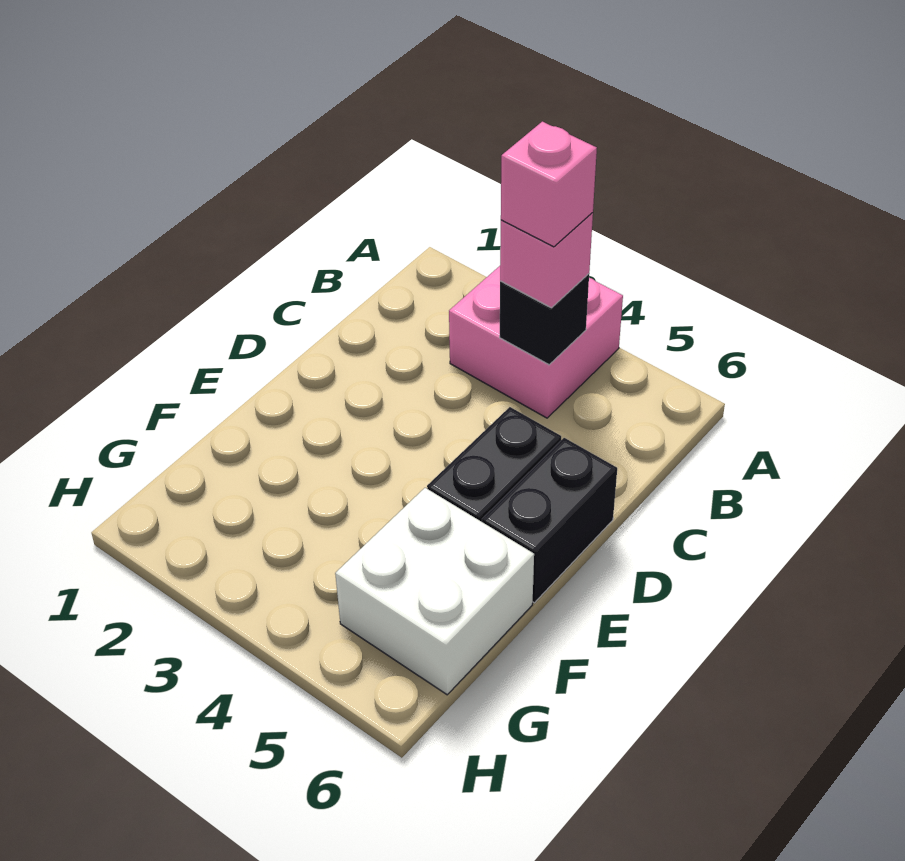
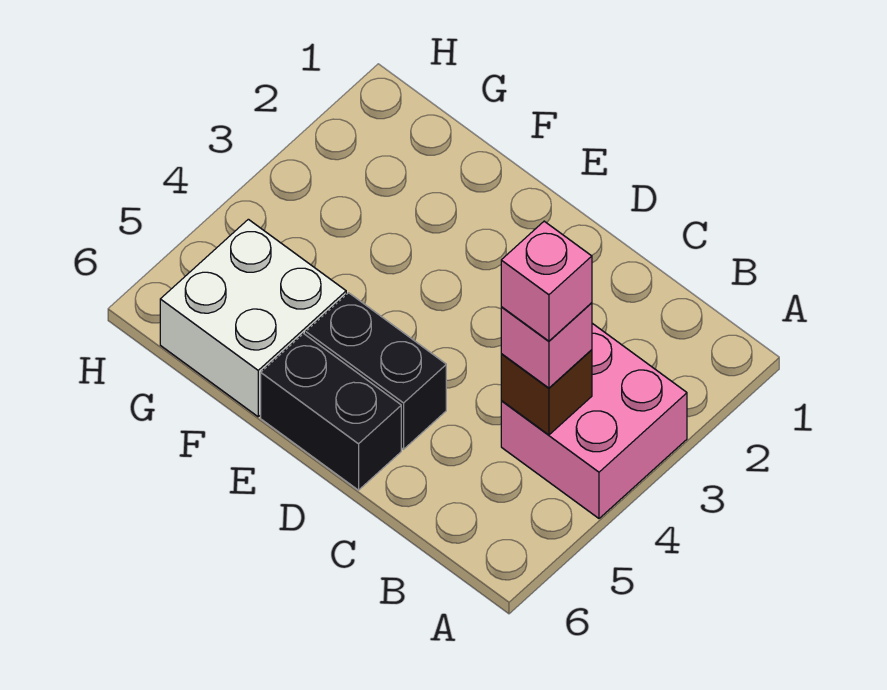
black 1x1 brick [500,274,589,365] -> brown 1x1 brick [501,350,592,435]

